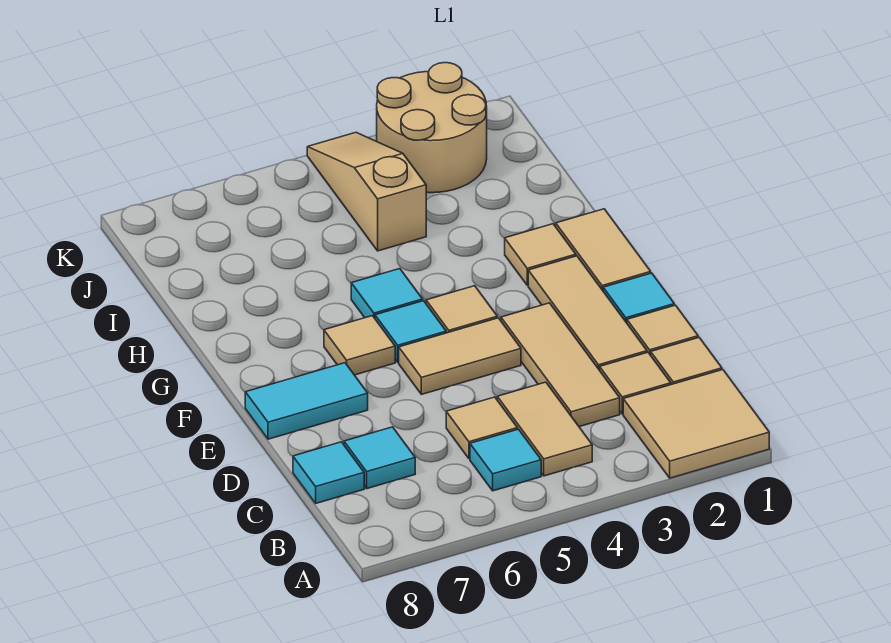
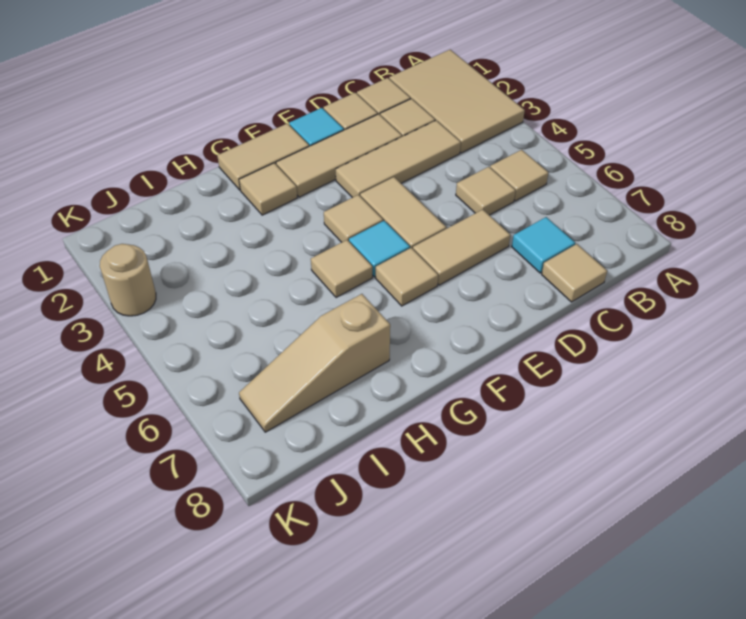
tan 2x2 tile [623,370,769,478] -> tan 2x3 tile [389,50,525,153]
tan 1x2 tile [497,382,592,476] -> tan 1x2 tile moved to [413,210,510,285]
cyan 1x1 tile [470,429,541,491] -> tan 1x1 tile [490,150,548,201]
cyan 1x1 tile [293,442,364,503] -> tan 1x1 tile [542,244,607,302]
cyan 1x2 tile [245,363,368,439] -> none
cyan 1x1 tile [351,269,423,318] -> tan 1x1 tile [311,240,372,298]
tan 1x3 slope [307,133,426,251] -> tan 1x3 slope moved to [239,294,390,432]
tan 2x2 round brick [377,63,487,193] -> tan 1x1 round brick [100,244,156,316]

